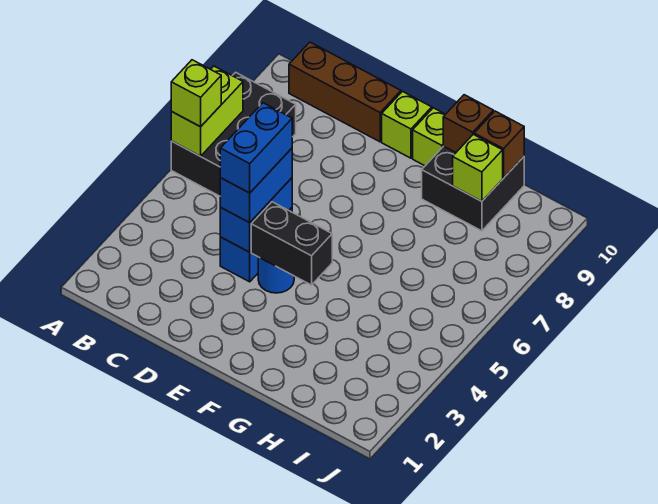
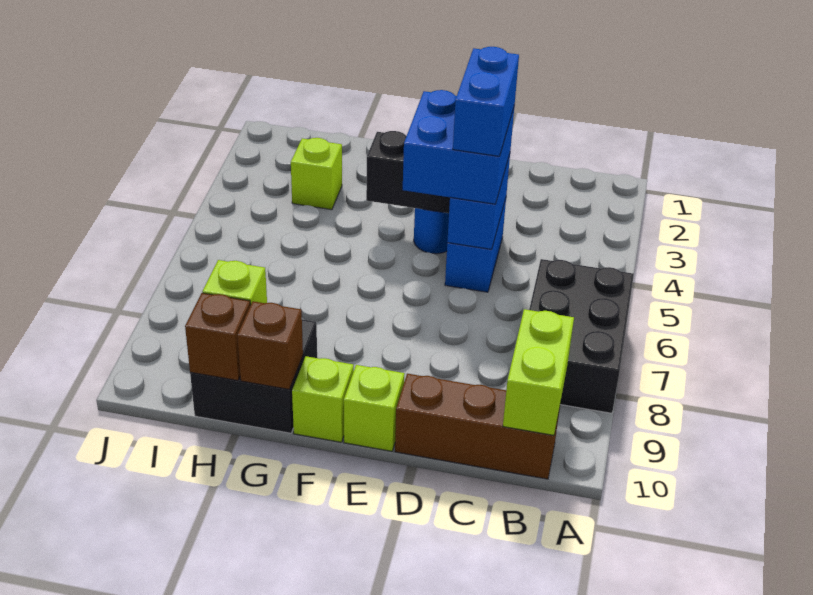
lime 1x2 brick [171,66,243,156] -> lime 1x2 brick moved to [503,309,574,435]
lime 1x1 brick [171,60,221,127] -> lime 1x1 brick moved to [291,138,342,210]
blue 1x2 brick [220,148,292,223] -> blue 2x2 brick [403,90,515,204]

